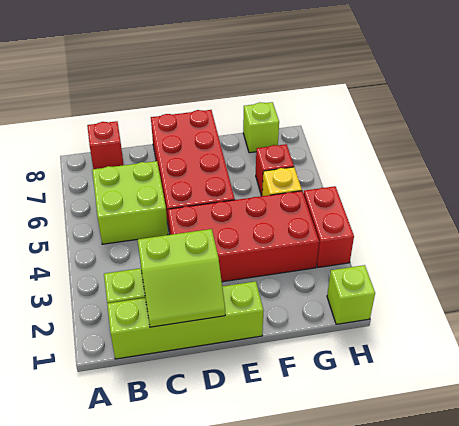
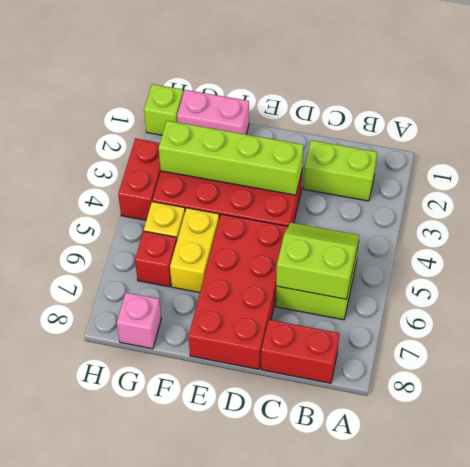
lime 1x4 brick [107,281,264,359] -> lime 1x4 brick moved to [159,121,304,195]
red 1x1 brick [87,121,124,169] -> red 1x2 brick [261,320,339,383]
lime 2x2 slope [138,229,225,327] -> lime 2x2 slope moved to [276,223,359,299]
none -> pink 1x2 brick [177,90,249,134]
none -> yellow 1x2 brick [170,208,219,293]
lime 1x1 brick [243,102,279,153] -> pink 1x1 brick [117,292,161,349]

